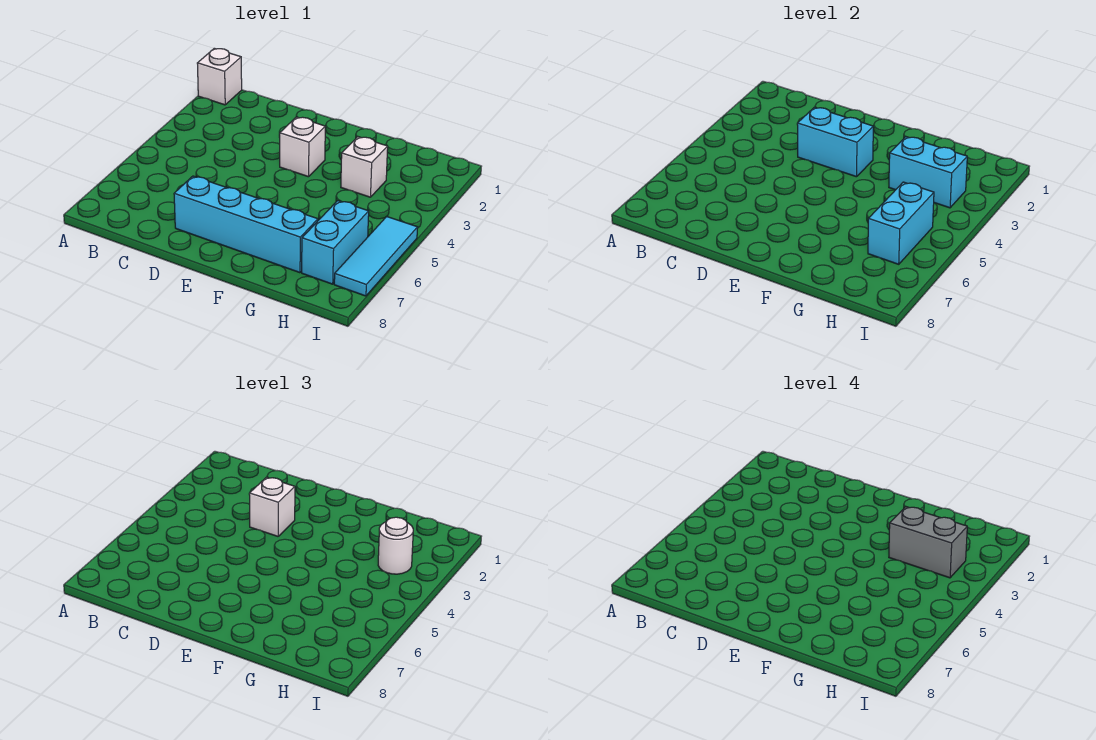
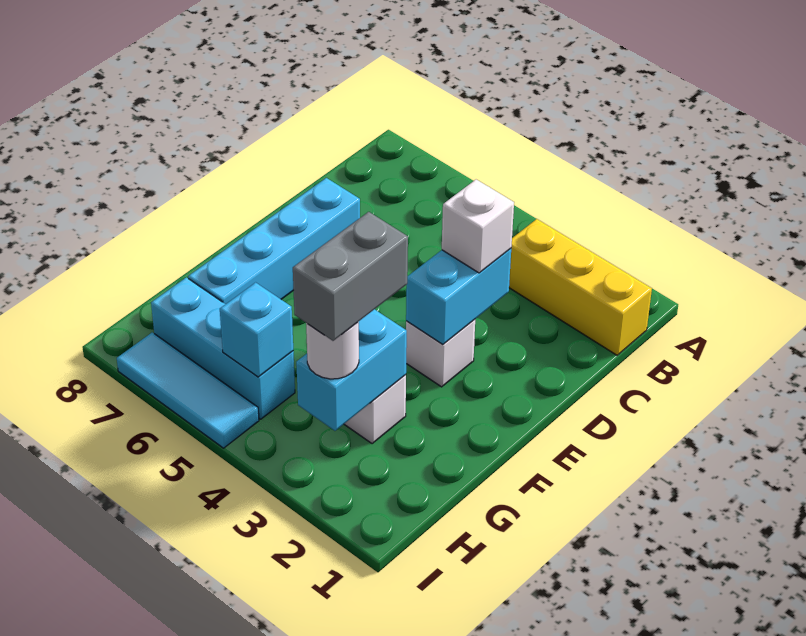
white 1x1 brick [197,48,242,105] -> none
none -> yellow 1x3 brick [509,219,652,355]
cyan 1x2 brick [868,182,934,264] -> cyan 1x1 brick [220,282,293,377]
cyan 1x2 brick [302,201,369,284] -> cyan 1x3 brick [151,277,295,419]

